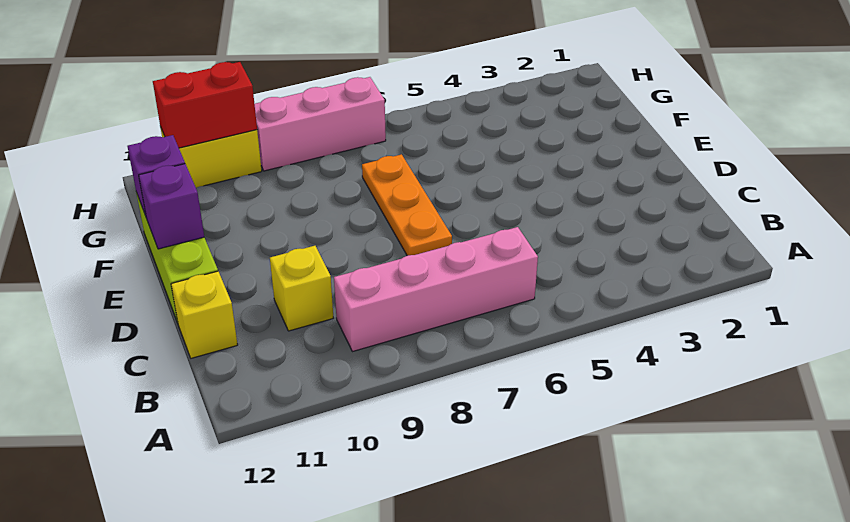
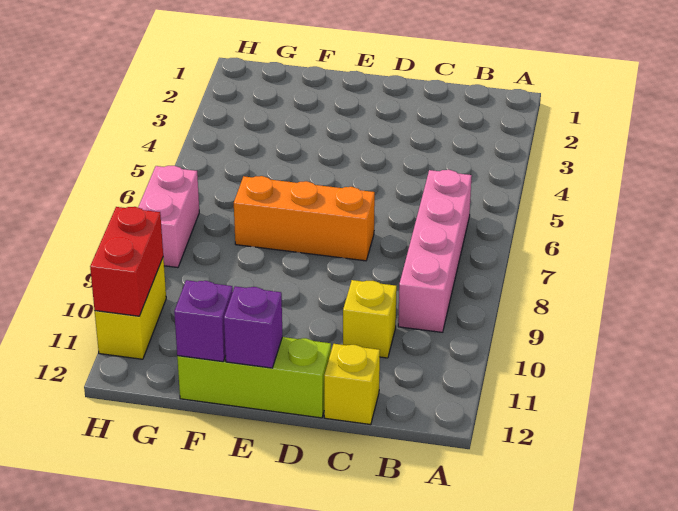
orange 1x3 plate [362,154,452,256] -> orange 1x3 brick [234,176,375,261]
pink 1x3 brick [255,77,386,171] -> pink 1x2 brick [138,166,199,268]

